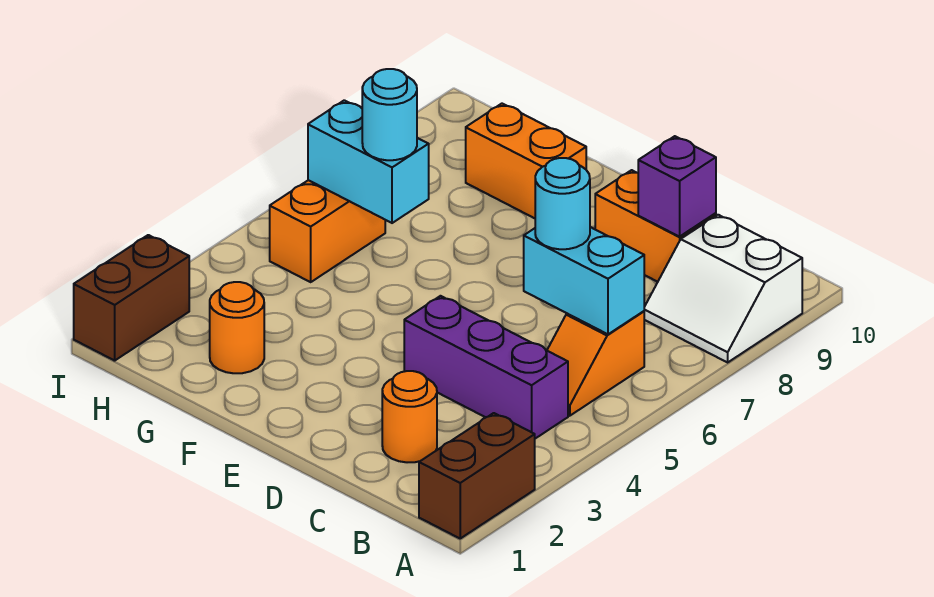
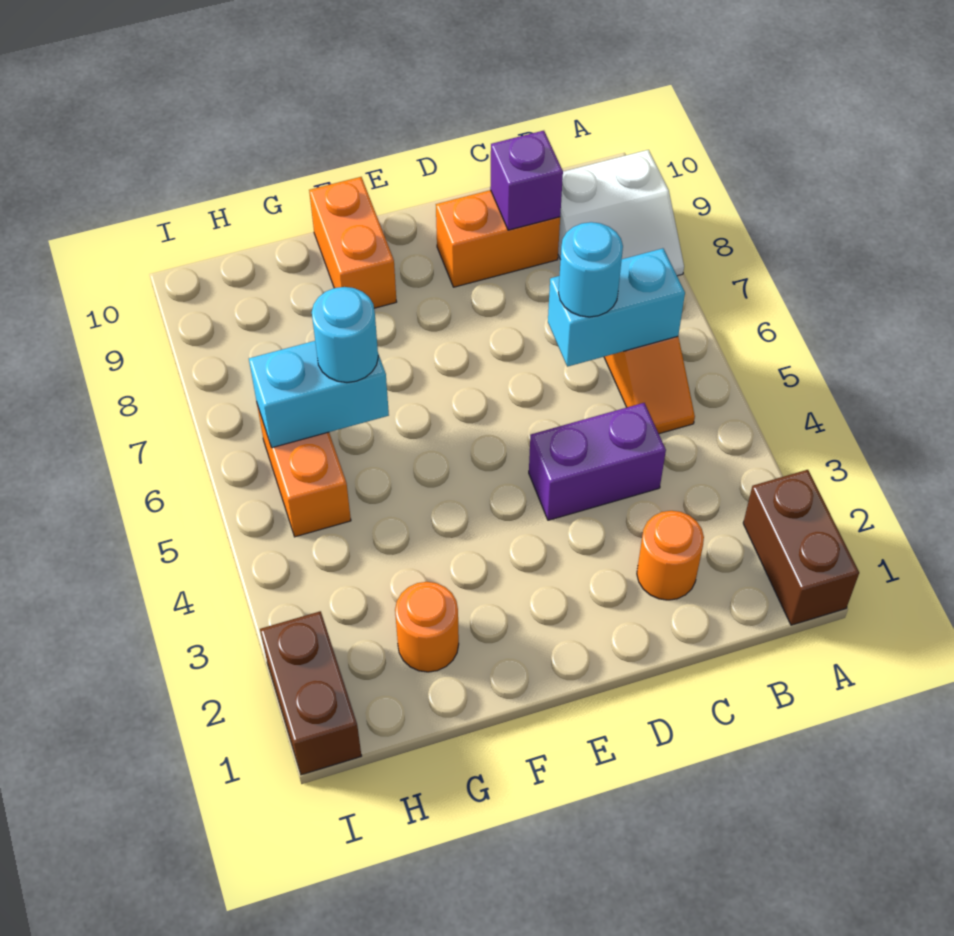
purple 1x3 brick [404,296,568,439] -> purple 1x2 brick [529,403,666,520]
orange 1x2 brick [466,104,586,218] -> orange 1x2 brick turned to [309,177,397,308]

